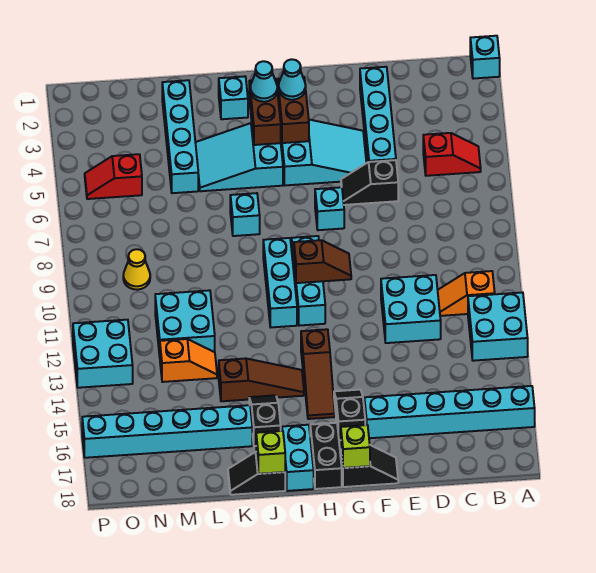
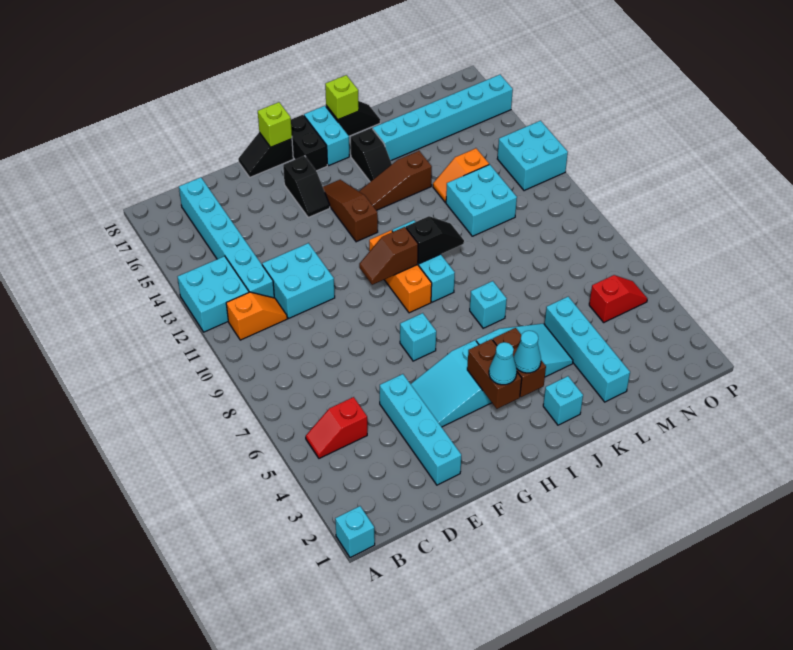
cyan 1x6 brick [364,386,535,438] -> cyan 1x6 brick turned to [179,177,274,298]
black 1x2 slope [341,160,398,205] -> black 1x2 slope moved to [406,216,464,264]
cyan 1x3 brick [292,236,325,326] -> orange 1x3 brick [369,230,432,313]
yellow 1x1 cone [123,249,150,290] -> none

